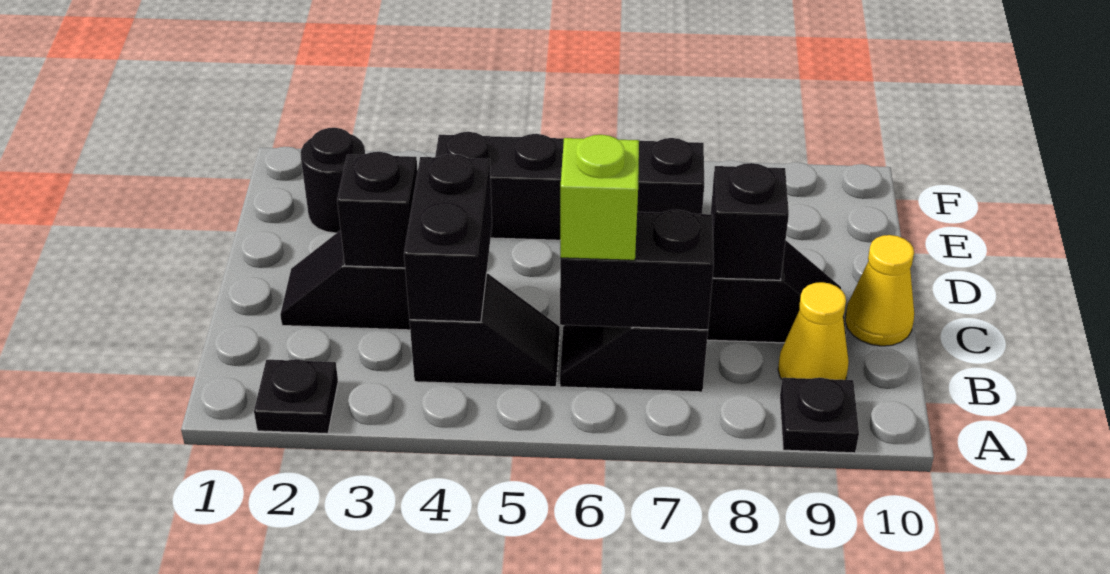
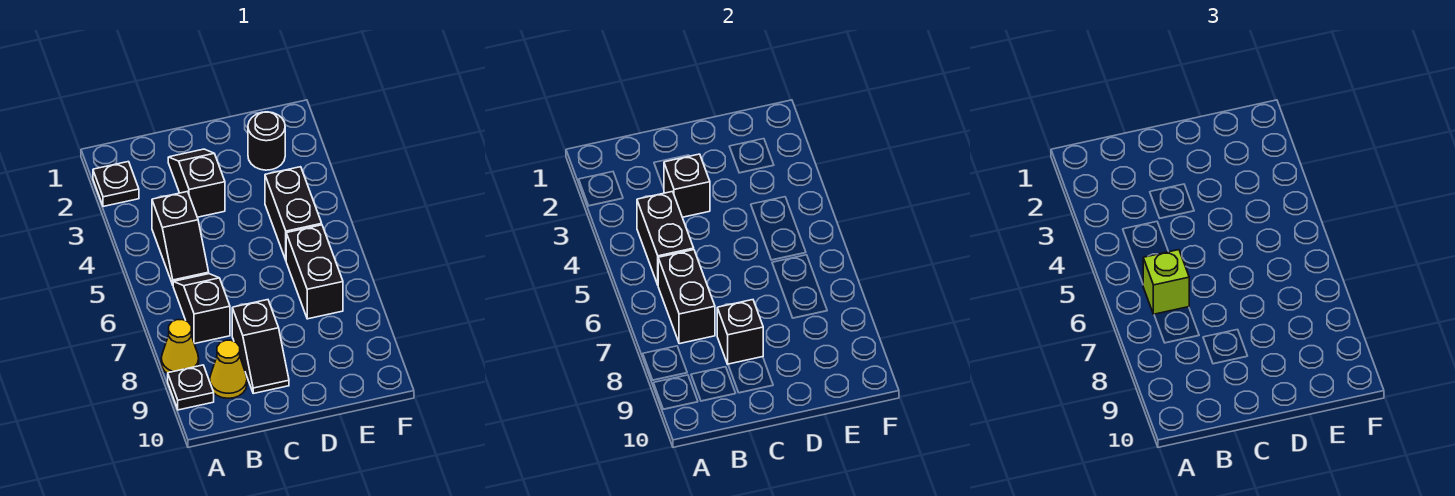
black 1x2 brick [404,154,492,322] -> black 1x2 brick turned to [637,191,694,285]
yellow 1x1 cone [845,235,914,346] -> yellow 1x1 cone moved to [161,320,199,374]

